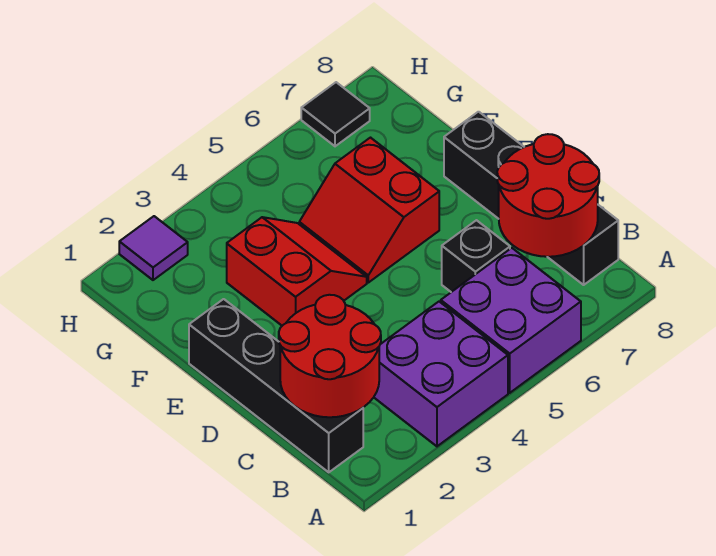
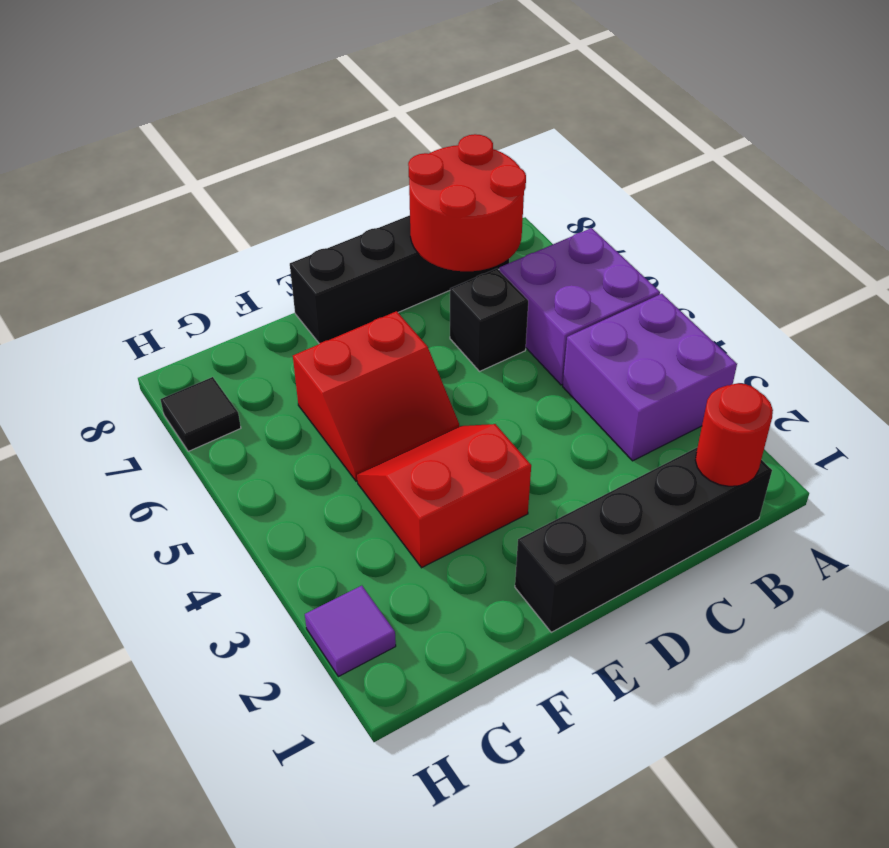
red 2x2 round brick [279,295,381,417] -> red 1x1 round brick [695,383,773,486]

